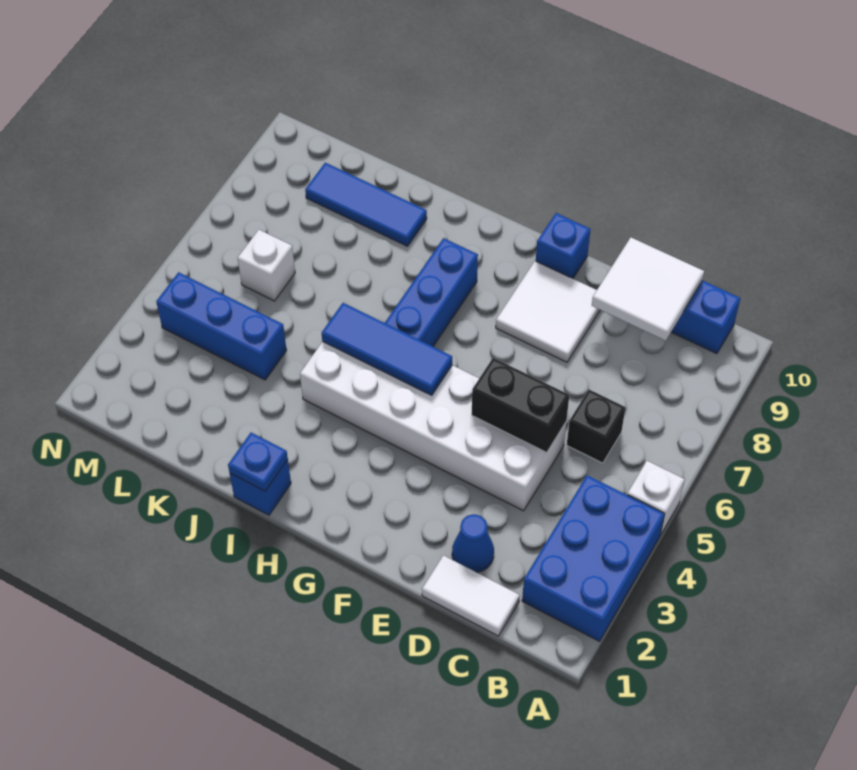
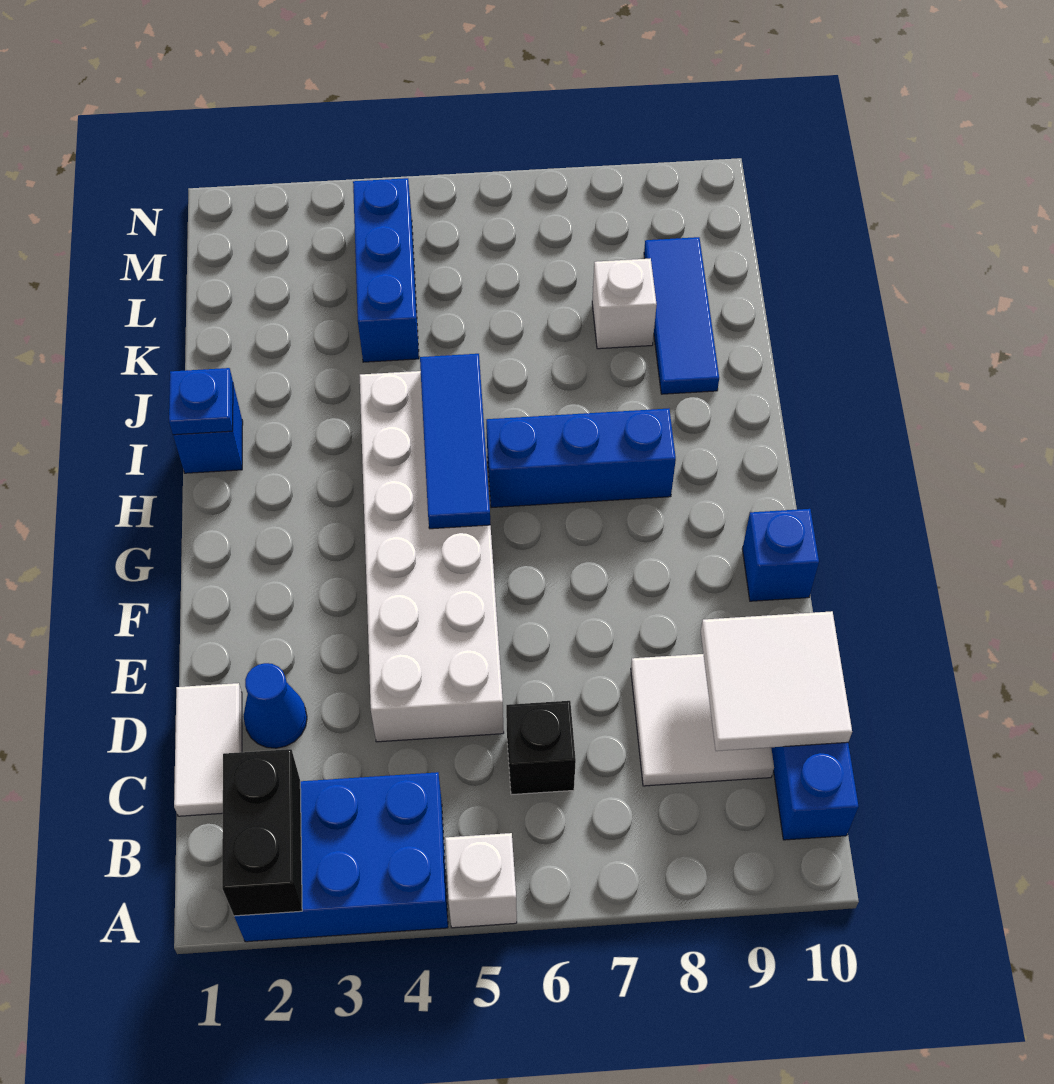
black 1x2 brick [472,358,569,453] -> black 1x2 brick moved to [222,749,302,916]
white 2x2 tile [496,261,600,362] -> white 2x2 tile moved to [631,654,774,786]
white 1x1 brick [238,230,295,301] -> white 1x1 brick moved to [592,258,657,349]

